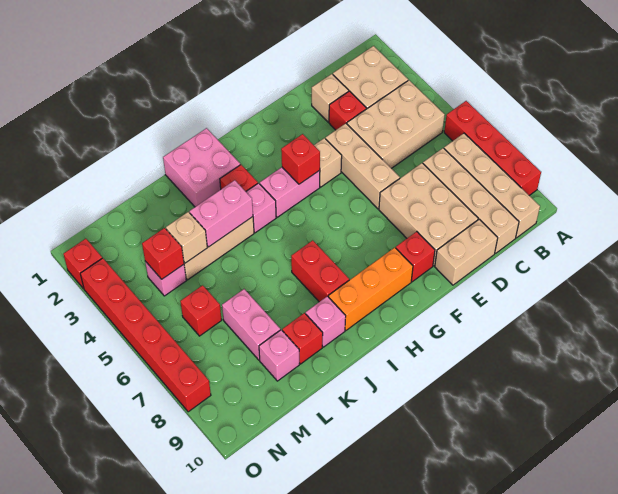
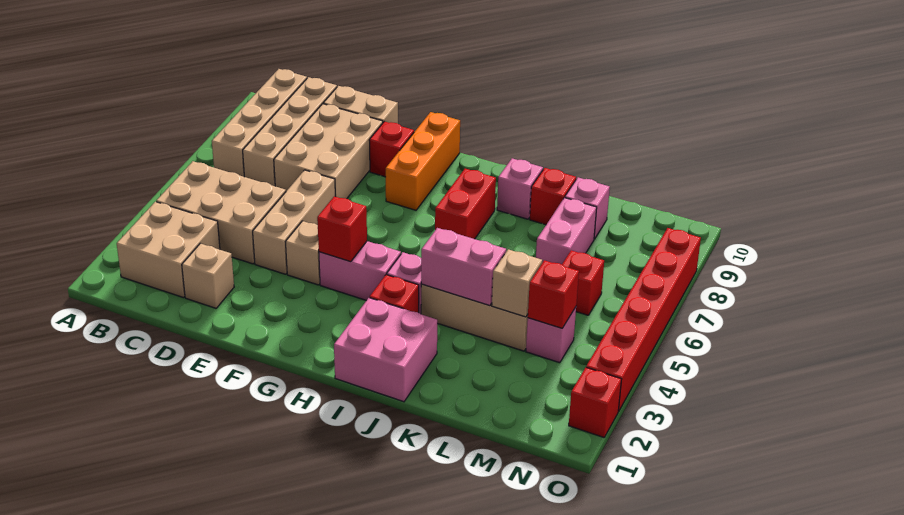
red 1x4 brick [444,101,541,195] -> none
red 1x1 brick [329,91,366,130] -> none
orange 1x3 brick [329,248,413,330] -> orange 1x3 brick turned to [386,112,460,210]

